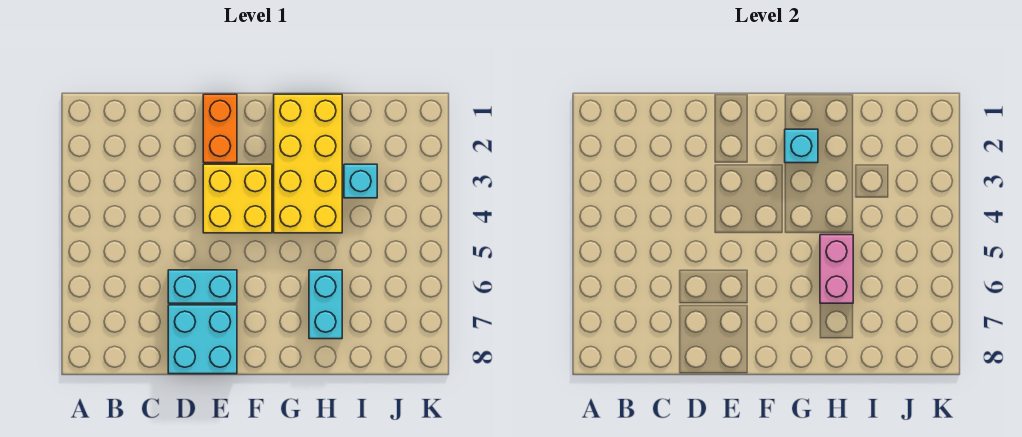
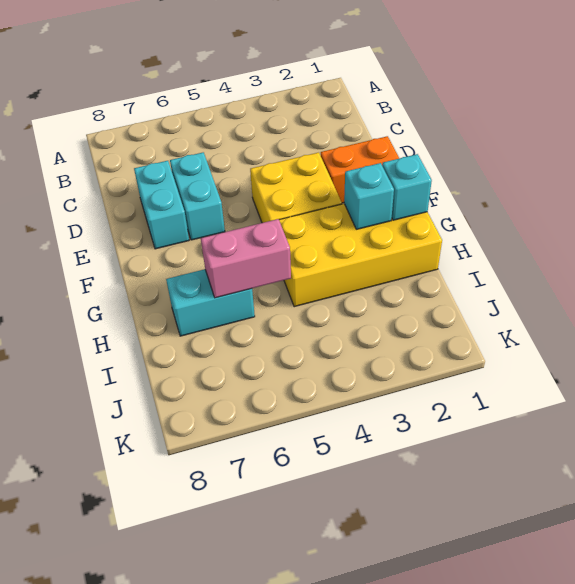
cyan 2x2 brick [168,305,237,374] -> cyan 1x2 brick [134,161,189,249]
cyan 1x1 brick [344,164,377,198] -> cyan 1x1 brick moved to [382,154,432,220]

